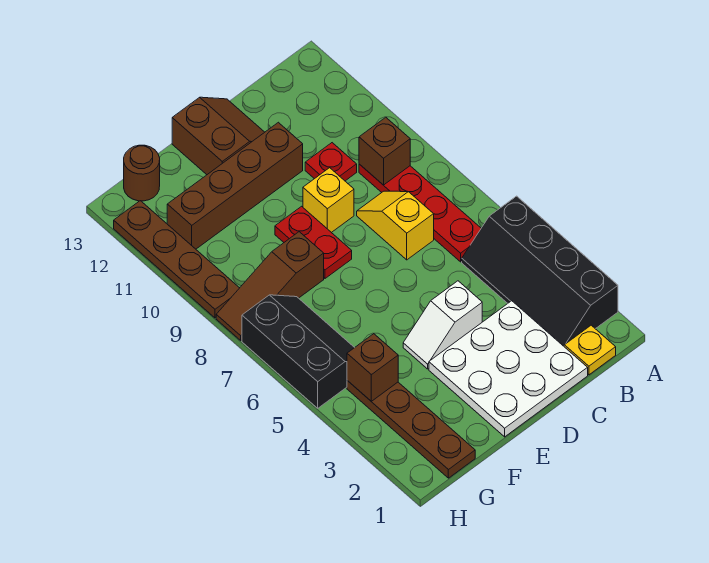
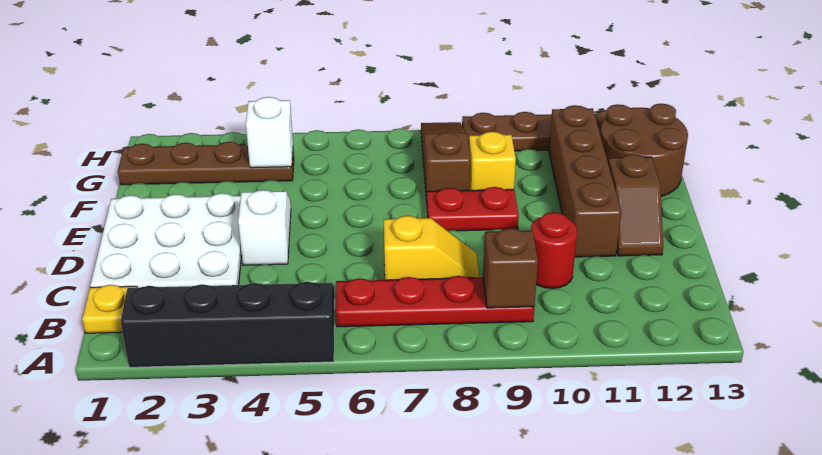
red 1x1 plate [305,143,357,181] -> red 1x1 round brick [531,212,577,288]
yellow 1x1 brick [303,168,354,233] -> yellow 1x1 brick moved to [469,132,516,190]
brown 2x2 slope [172,97,265,175] -> brown 1x2 slope [608,154,663,256]
brown 1x1 brick [347,334,398,401] -> white 1x1 brick [246,97,293,168]
black 2x3 slope [242,295,355,408] -> none
brown 1x1 round brick [124,145,160,201] -> brown 2x2 round brick [600,103,688,196]

